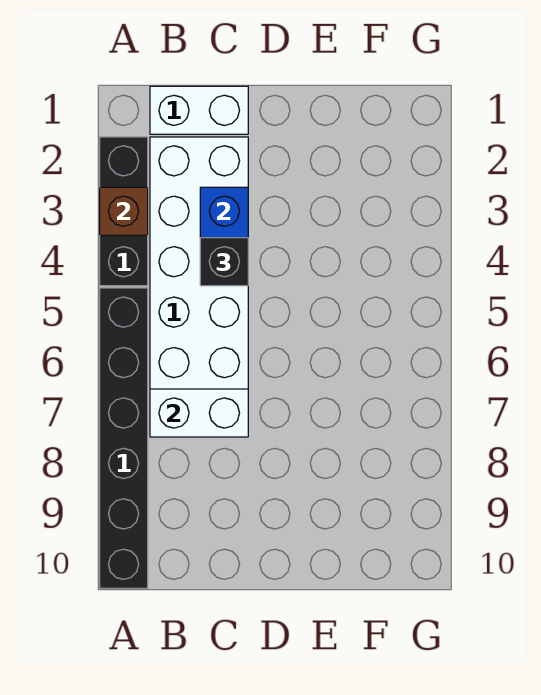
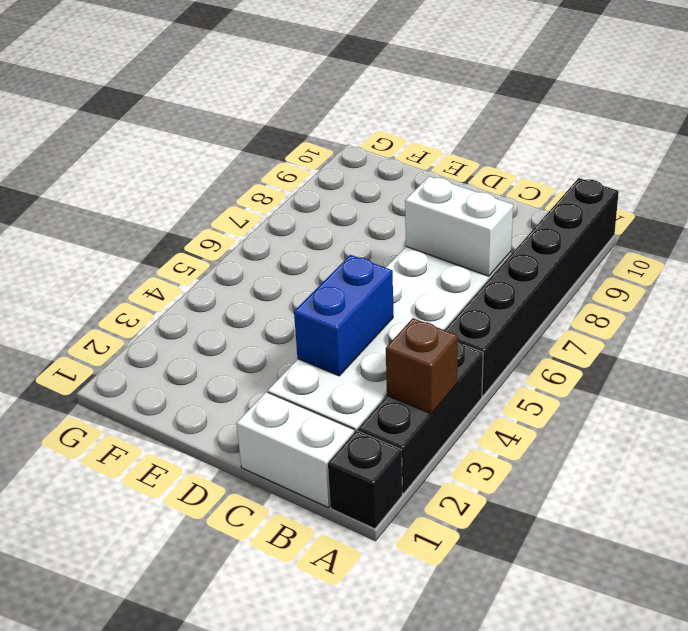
black 1x1 brick [200,238,248,286] -> black 1x1 brick moved to [328,431,402,529]

